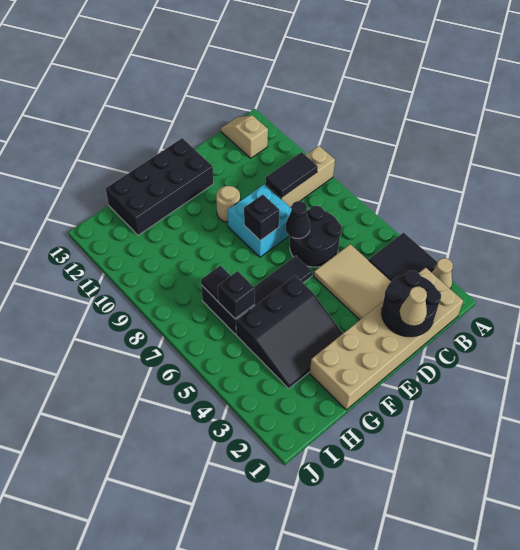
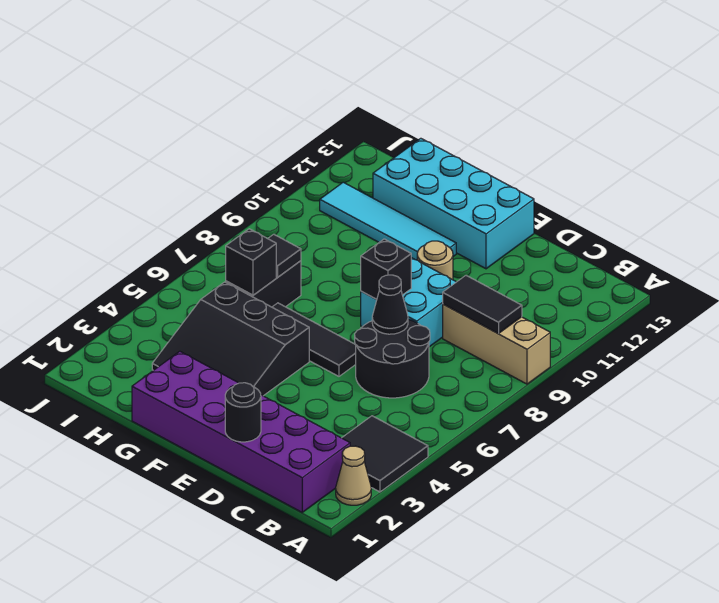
tan 2x6 brick [310,268,463,410] -> purple 2x6 brick [132,351,350,512]
tan 1x2 slope [221,115,268,158] -> none
black 2x2 round brick [382,271,441,337] -> black 1x1 round brick [225,383,261,442]
tan 2x3 tile [314,244,391,320] -> none
tan 1x1 cone [400,287,427,326] -> none
black 2x4 brick [106,138,214,235] -> cyan 2x4 brick [373,138,534,269]
none -> cyan 1x4 tile [320,182,456,260]

